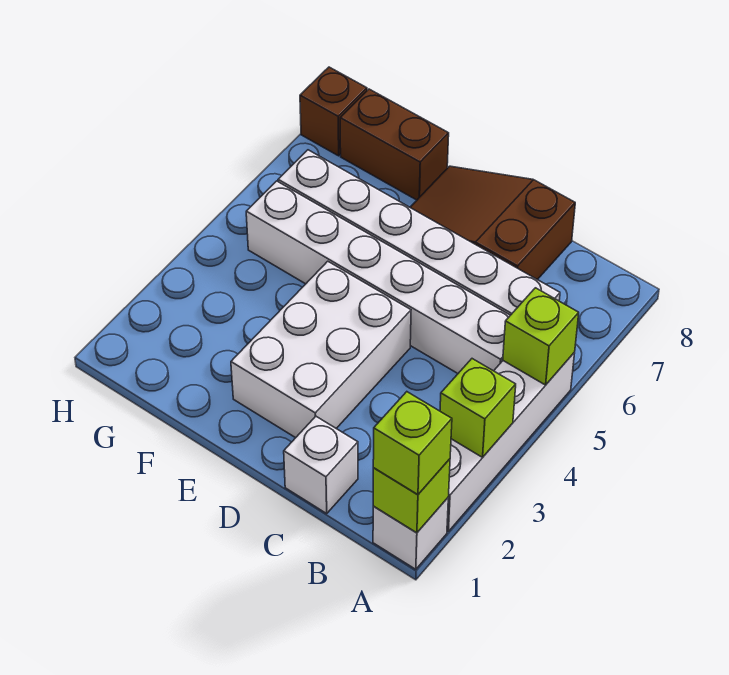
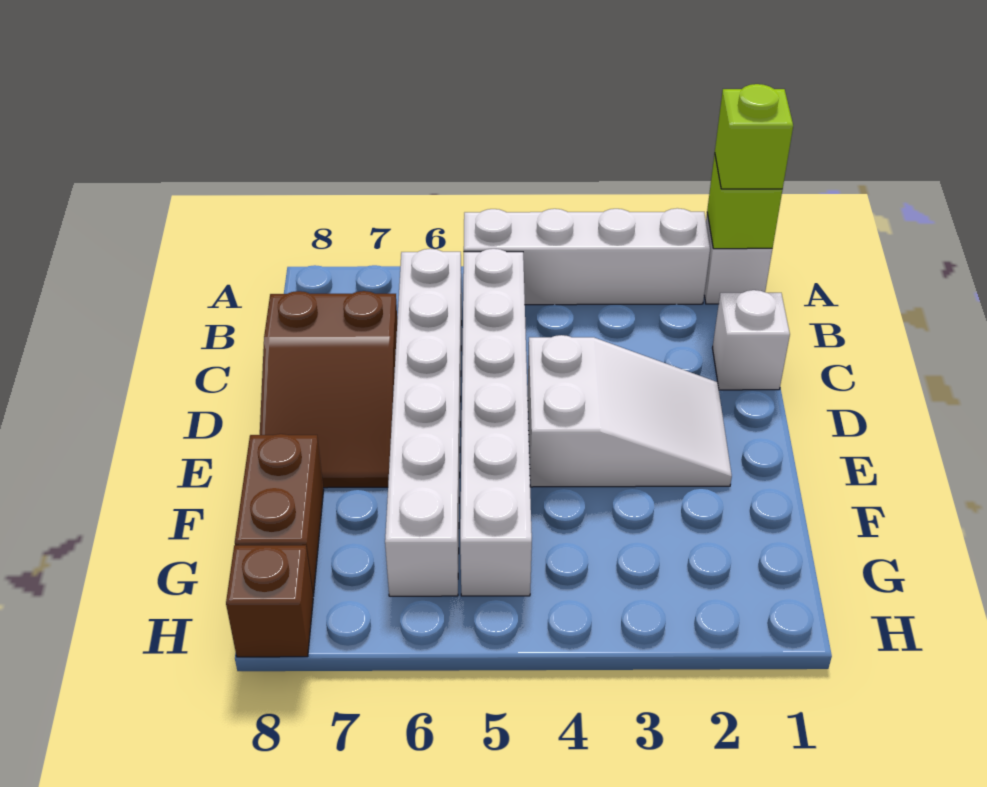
lime 1x1 brick [440,359,516,457] -> none
lime 1x1 brick [503,288,579,385] -> none
white 2x3 brick [231,261,411,438] -> white 2x3 slope [528,335,732,487]

